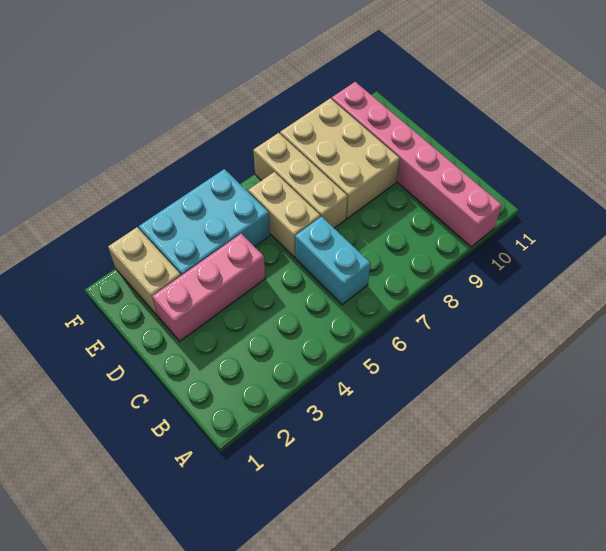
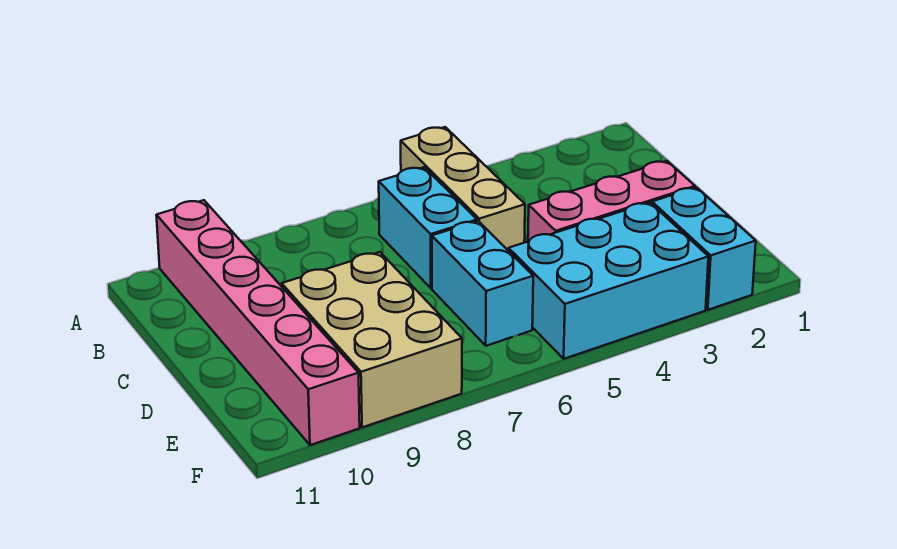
tan 1x2 brick [248,172,320,257] -> cyan 1x2 brick [432,221,533,346]
tan 1x3 brick [253,133,348,228] -> tan 1x3 brick moved to [401,127,525,250]
tan 1x2 brick [108,227,181,316] -> cyan 1x2 brick [652,187,756,310]

